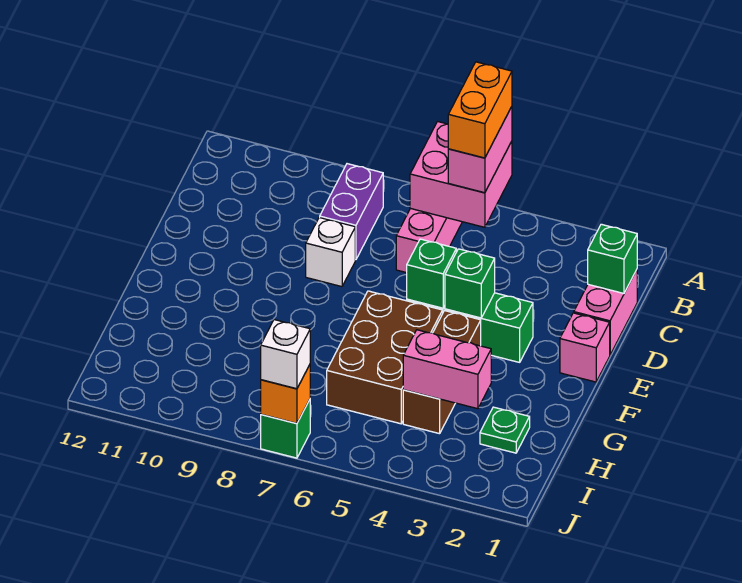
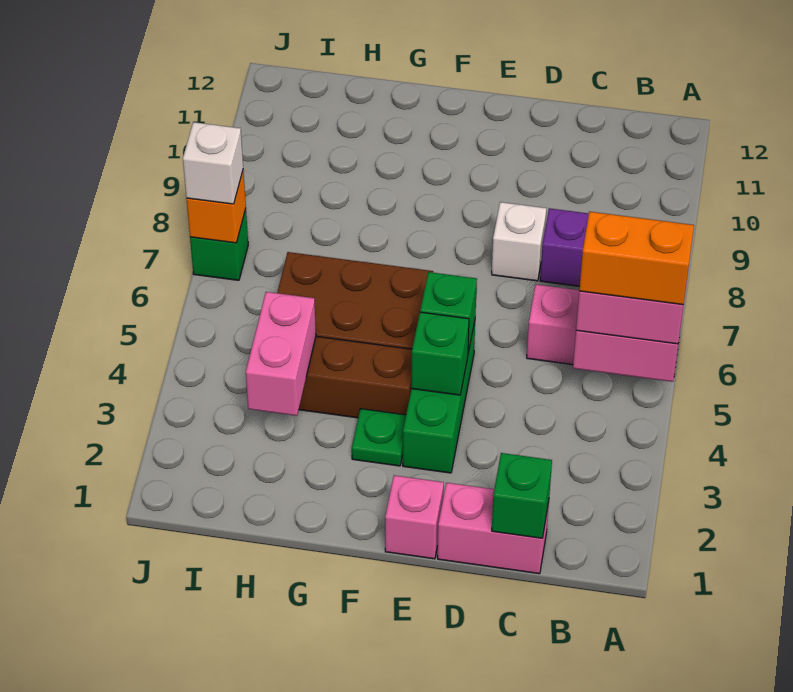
green 1x1 plate [480,407,530,453] -> green 1x1 plate moved to [352,409,406,466]

